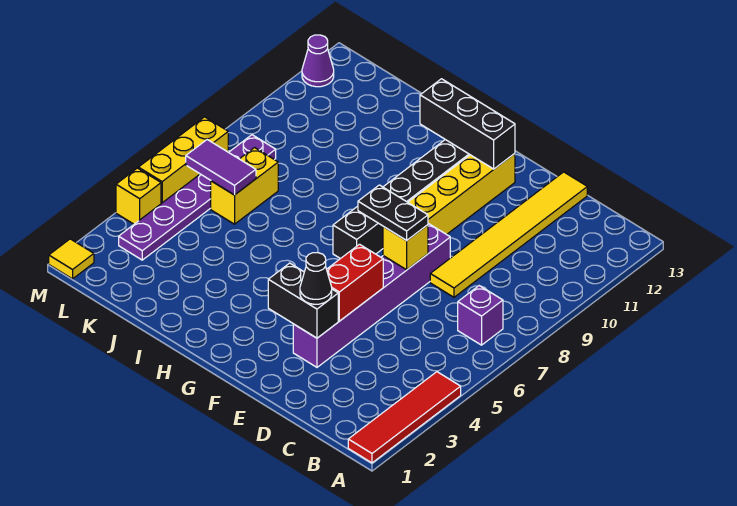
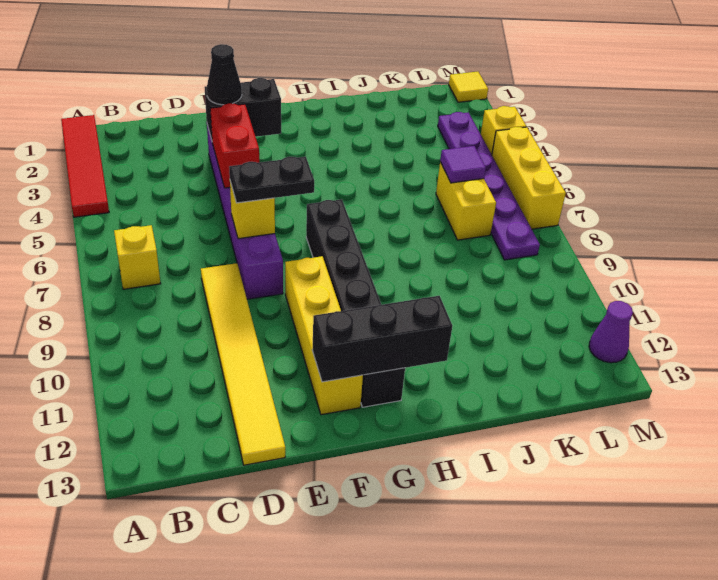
purple 1x1 brick [458,286,503,345] -> yellow 1x1 brick [114,225,161,289]
purple 1x2 tile [186,140,256,195] -> purple 1x1 tile [440,146,486,183]

